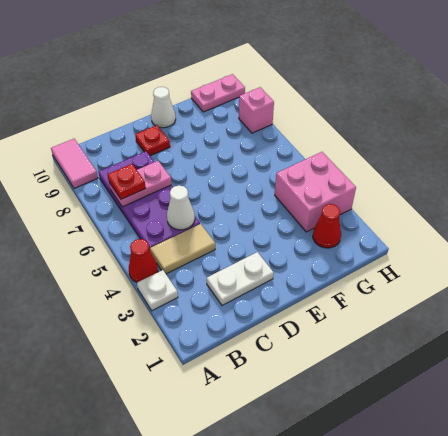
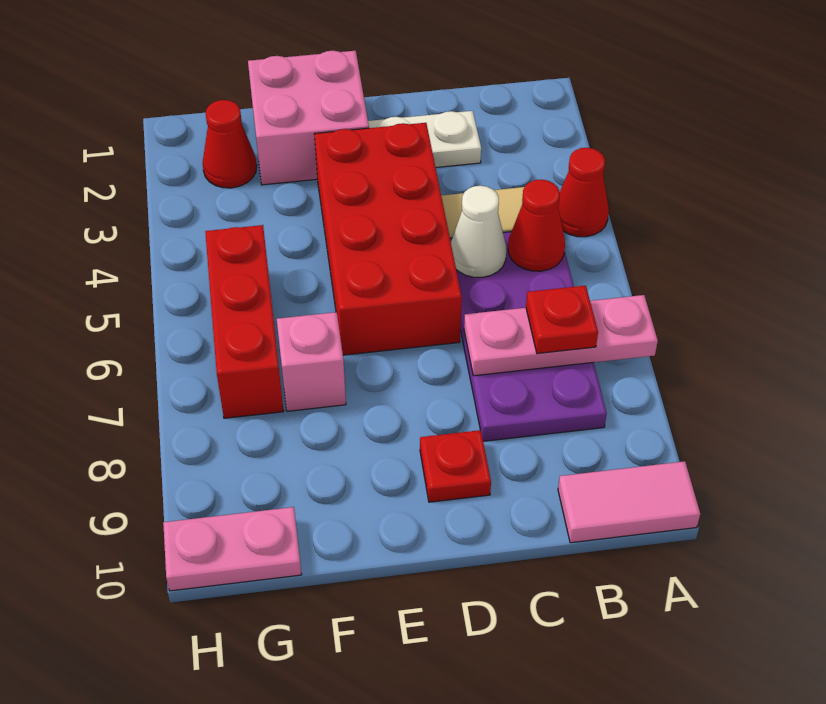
white 1x1 plate [137,270,178,311] -> none
pink 1x2 tile [51,139,98,189] -> pink 1x2 tile turned to [558,461,700,543]
none -> red 1x1 cone [508,180,565,271]
pink 1x2 plate [109,161,172,207] -> pink 1x3 plate [464,295,658,376]
none -> red 2x4 brick [315,123,462,355]
white 1x1 cone [151,87,176,128] -> none
pink 2x2 brick [275,152,356,232] -> pink 2x2 brick moved to [248,51,369,185]
none -> red 1x3 brick [205,225,283,418]
pink 1x1 brick [239,87,274,133] -> pink 1x1 brick moved to [277,312,346,411]

